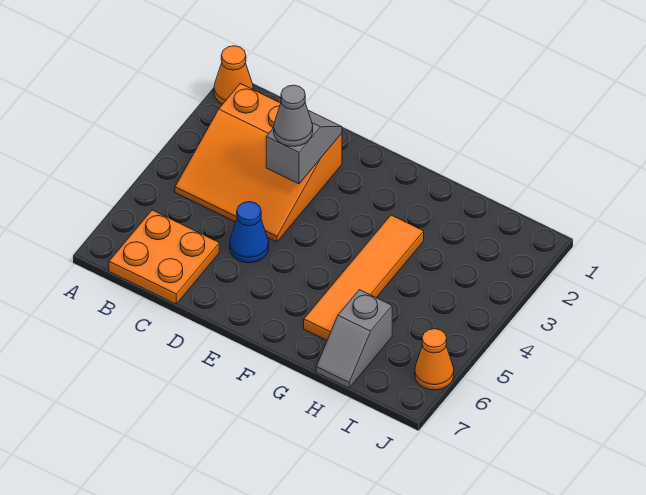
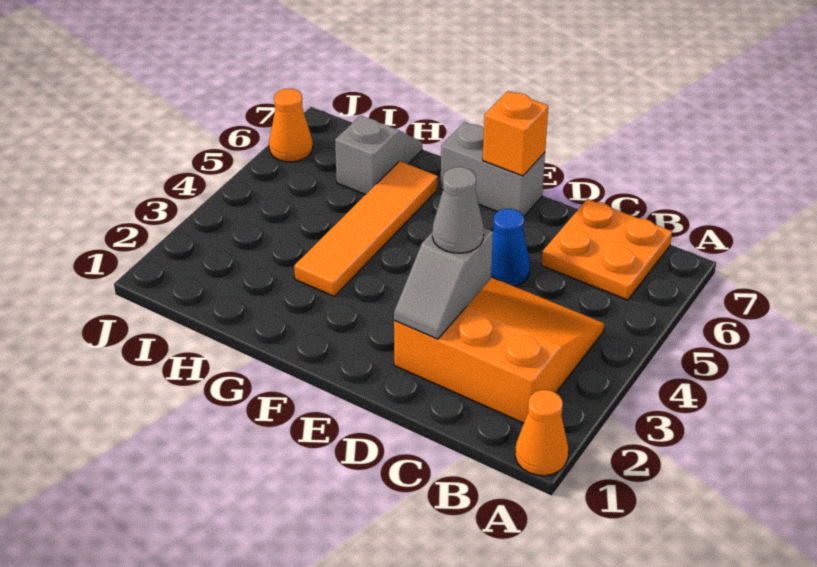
none -> grey 1x2 brick [441,122,545,216]
none -> orange 1x1 brick [483,91,548,176]

